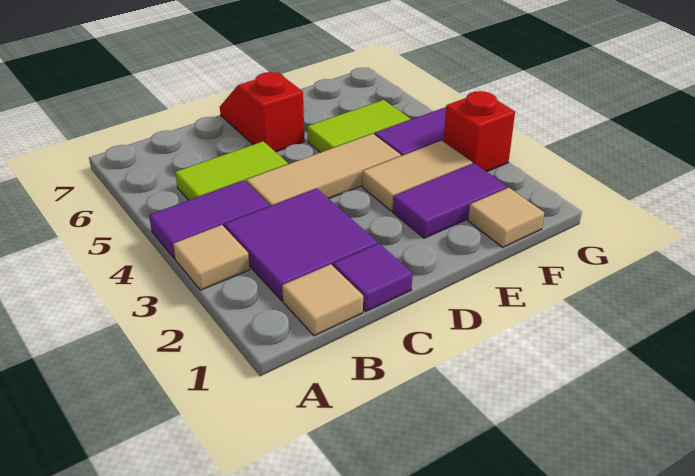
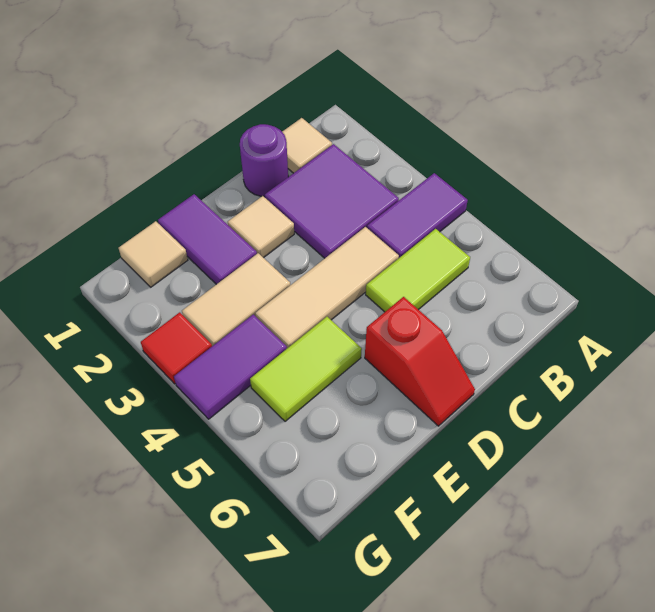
tan 1x1 tile [173,225,250,290] -> tan 1x1 tile moved to [228,196,294,258]
purple 1x1 tile [333,244,413,312] -> purple 1x1 round brick [240,124,288,197]
purple 1x2 tile [393,163,507,238] -> purple 1x2 tile turned to [158,194,257,284]
red 1x1 brick [443,91,515,172] -> red 1x1 tile [141,312,212,384]

